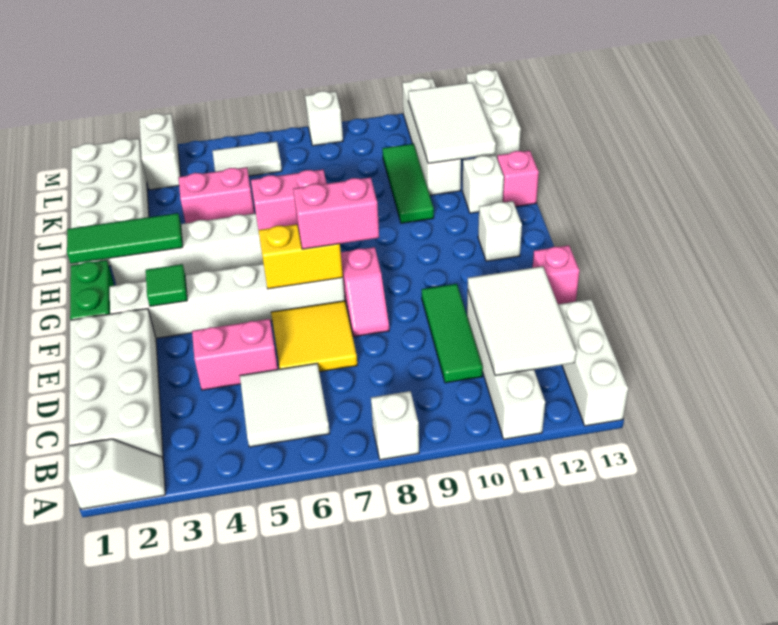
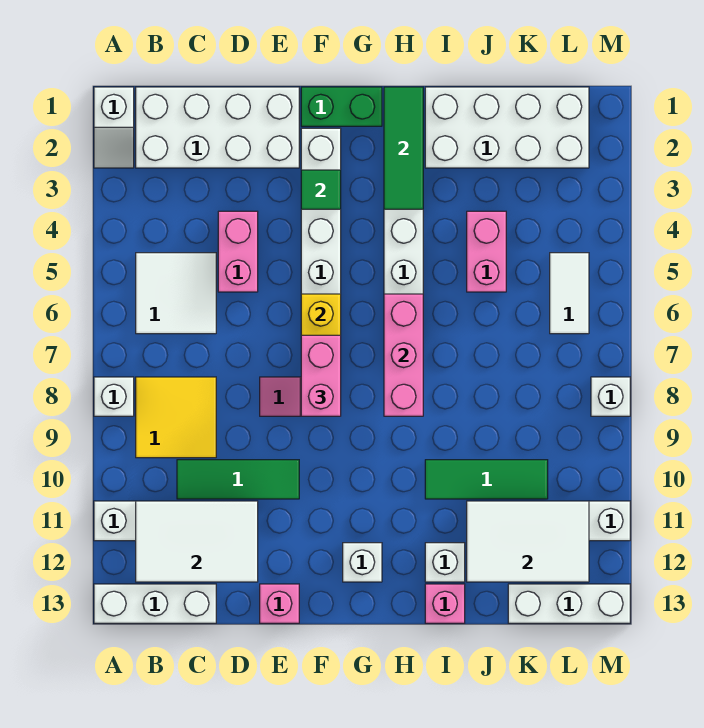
yellow 2x2 tile [271,301,357,372] -> yellow 2x2 tile moved to [136,377,216,458]
pink 1x2 brick [251,170,327,230] -> pink 1x3 brick [384,294,423,416]
white 1x2 brick [139,113,181,190] -> none

